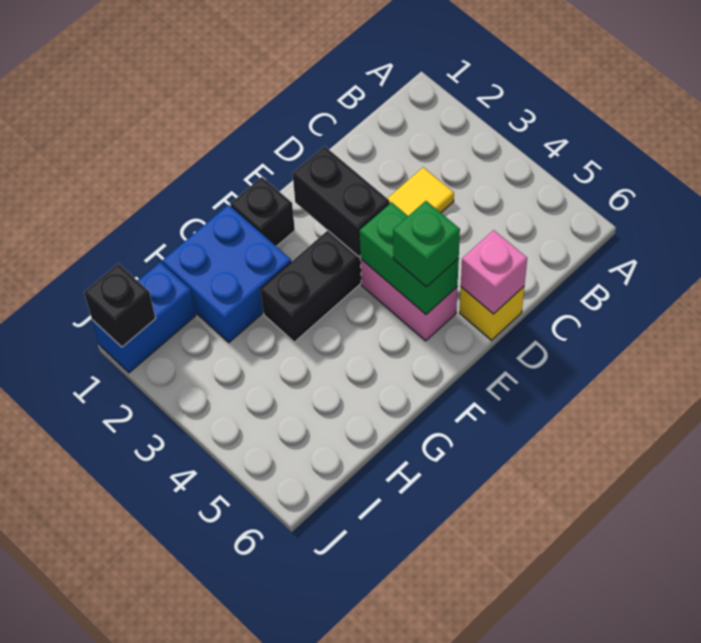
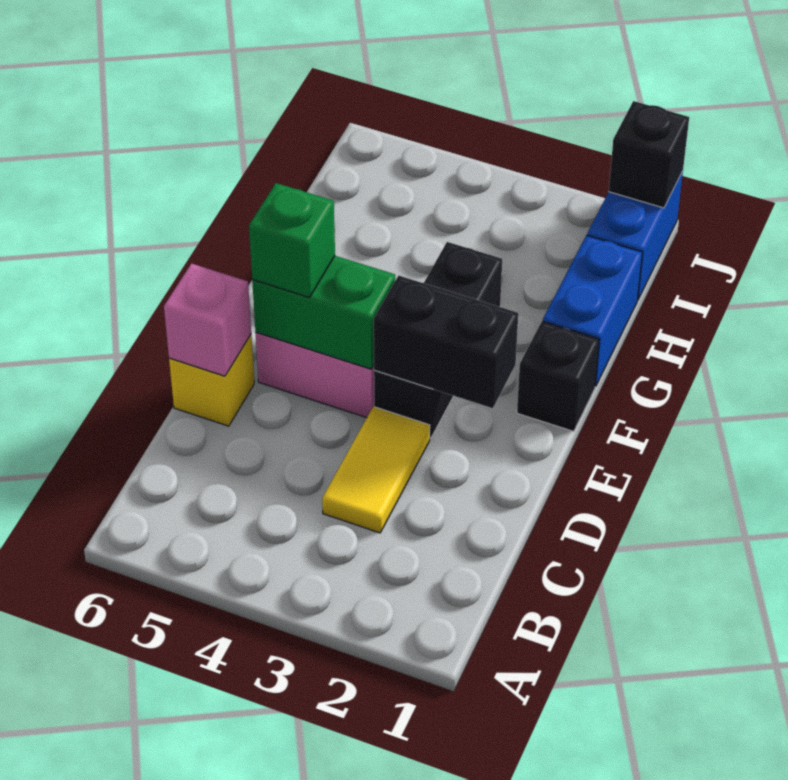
blue 2x2 brick [162,205,291,343] -> blue 1x2 brick [543,235,642,386]

